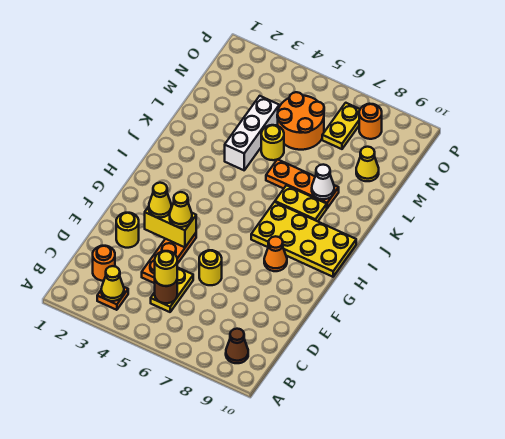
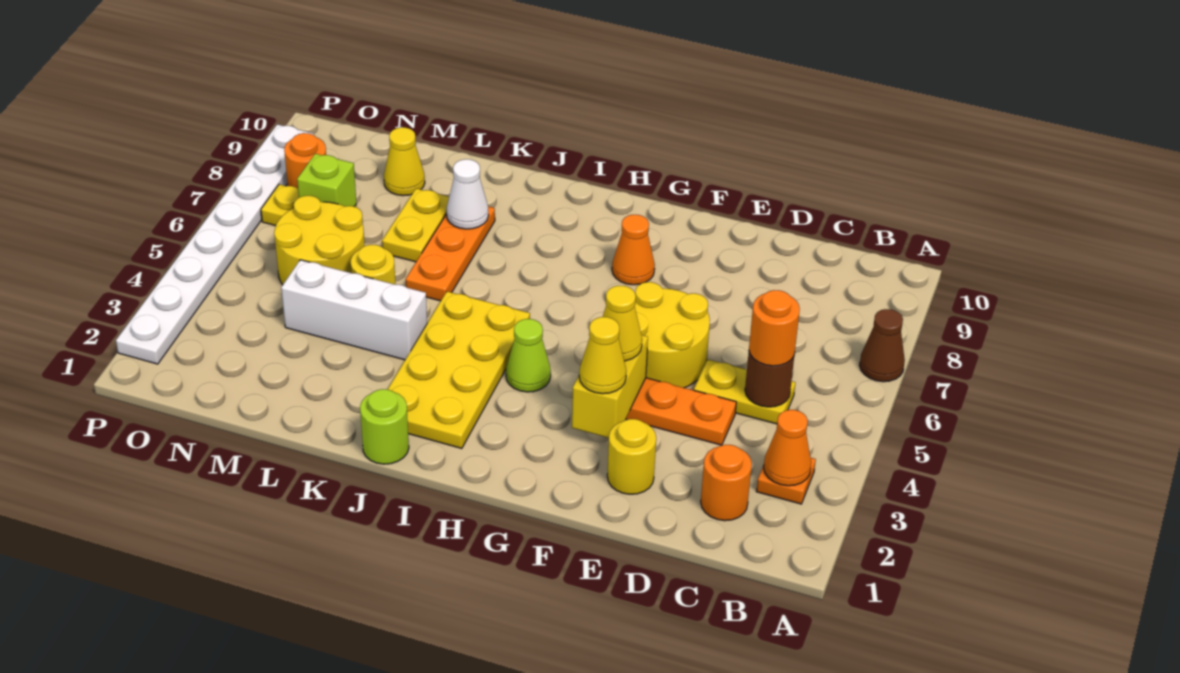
yellow 1x1 cone [101,266,124,301] -> orange 1x1 cone [764,410,811,486]
brown 1x1 cone [226,329,248,363] -> brown 1x1 cone moved to [859,309,905,382]
yellow 1x1 round brick [155,251,177,286] -> orange 1x1 round brick [749,290,800,366]
yellow 1x1 round brick [199,250,222,285] -> yellow 2x2 round brick [635,282,710,388]
none -> lime 1x1 cone [506,319,551,392]
yellow 2x4 plate [251,202,356,277] -> yellow 2x4 plate moved to [388,291,530,449]
none -> lime 1x1 round brick [360,389,409,464]
yellow 1x2 plate [275,185,327,221] -> yellow 1x2 plate moved to [382,188,449,262]
orange 2x2 round brick [277,92,324,150] -> yellow 2x2 round brick [274,196,365,285]
none -> lime 1x1 brick [297,154,356,207]
none -> white 1x8 plate [116,124,314,364]

